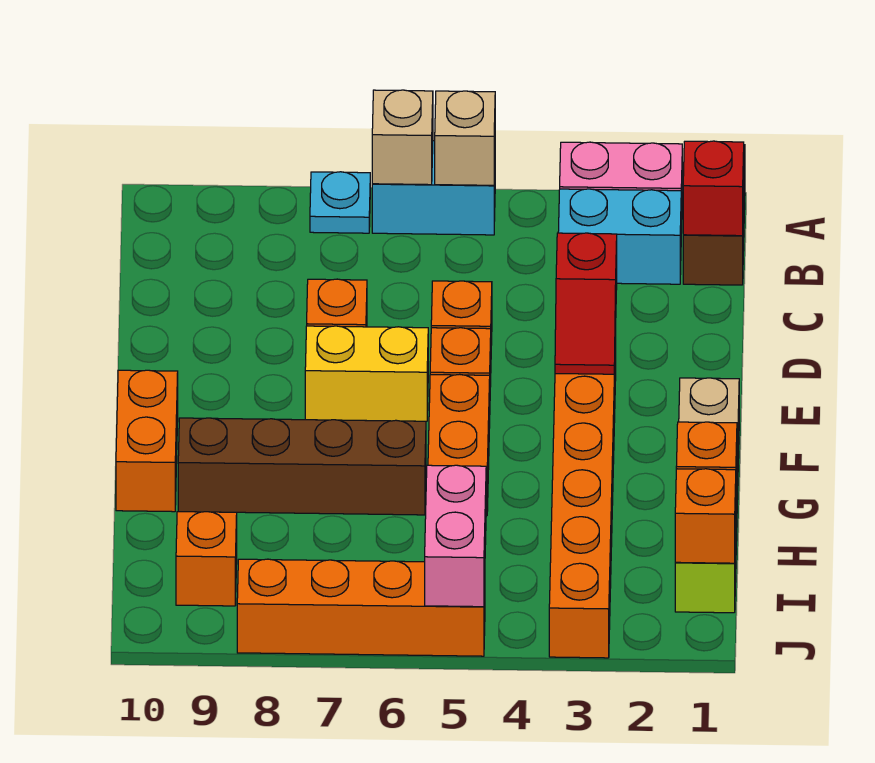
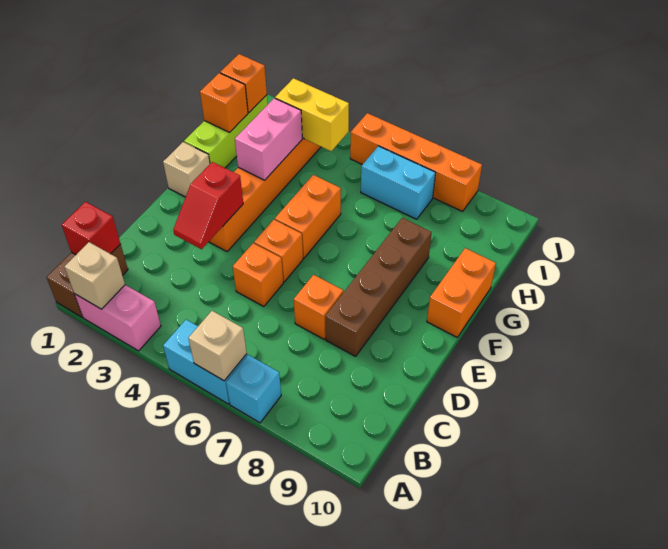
tan 1x1 brick [435,91,495,185] -> tan 1x1 brick moved to [64,242,125,309]
cyan 1x1 plate [310,172,370,233] -> cyan 1x1 brick [226,355,281,423]
cyan 1x2 brick [558,189,681,284] -> cyan 1x2 brick moved to [361,146,435,219]
red 1x2 slope [555,233,617,374] -> red 1x2 slope turned to [173,162,243,249]
yellow 1x2 brick [305,326,428,421] -> yellow 1x2 brick moved to [275,78,349,151]
brown 1x4 brick [178,418,426,515] -> brown 1x4 brick turned to [325,218,432,356]
pink 1x2 brick [425,465,486,607] -> pink 1x2 brick moved to [235,98,302,180]
orange 1x1 brick [176,512,237,606] -> none

